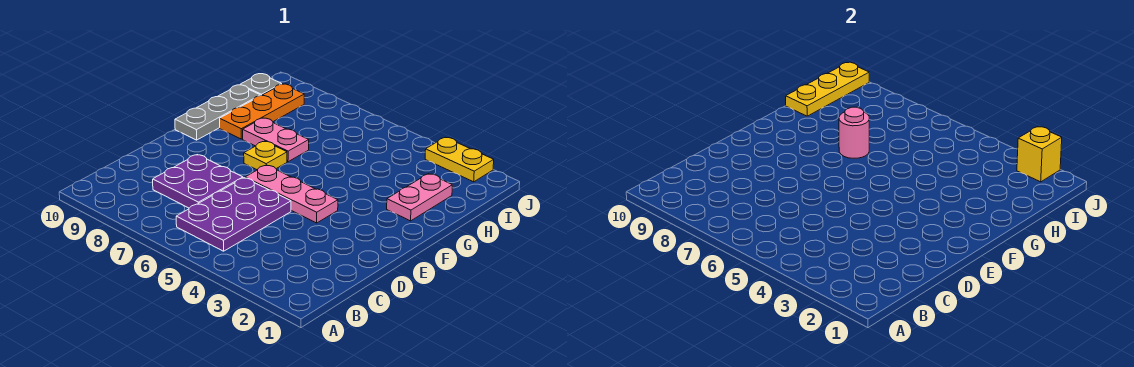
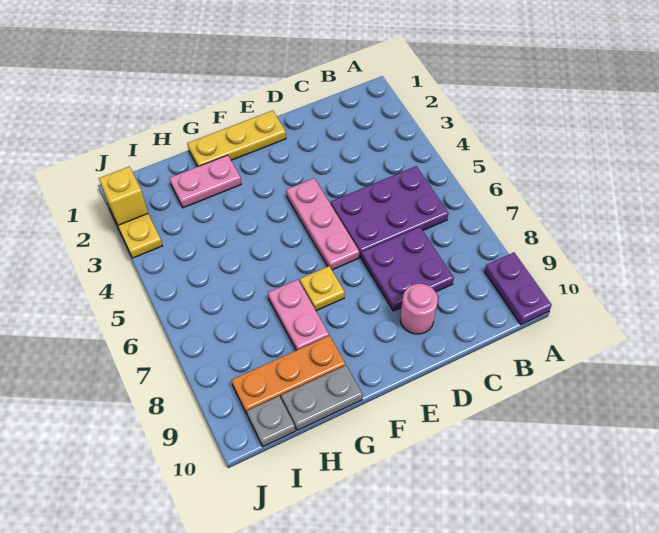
none -> purple 1x2 plate [484,253,552,325]
grey 1x3 plate [175,85,260,140] -> grey 1x2 plate [281,365,363,430]
pink 1x1 round brick [839,107,869,158] -> pink 1x1 round brick moved to [400,284,438,334]
yellow 1x3 plate [786,62,869,116] -> yellow 1x3 plate moved to [187,111,286,167]

